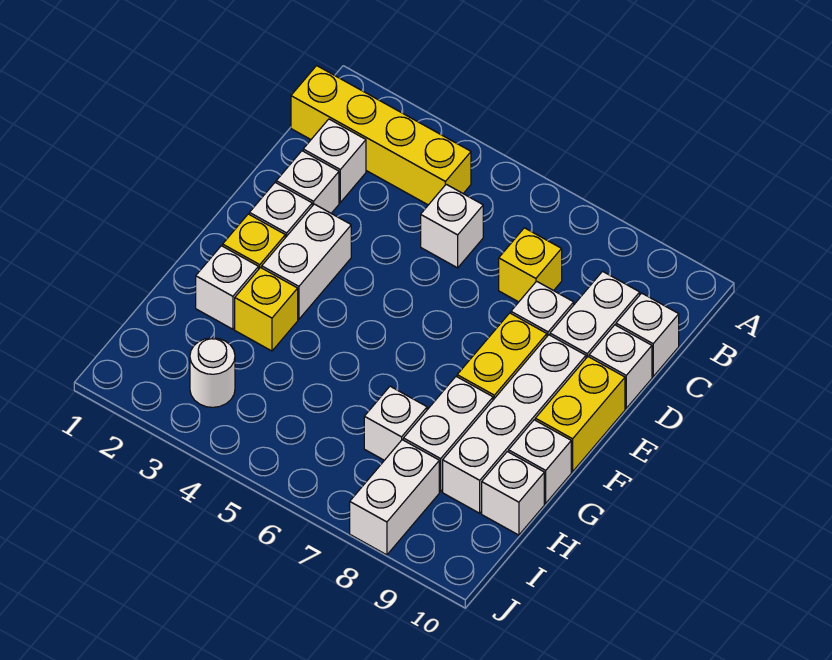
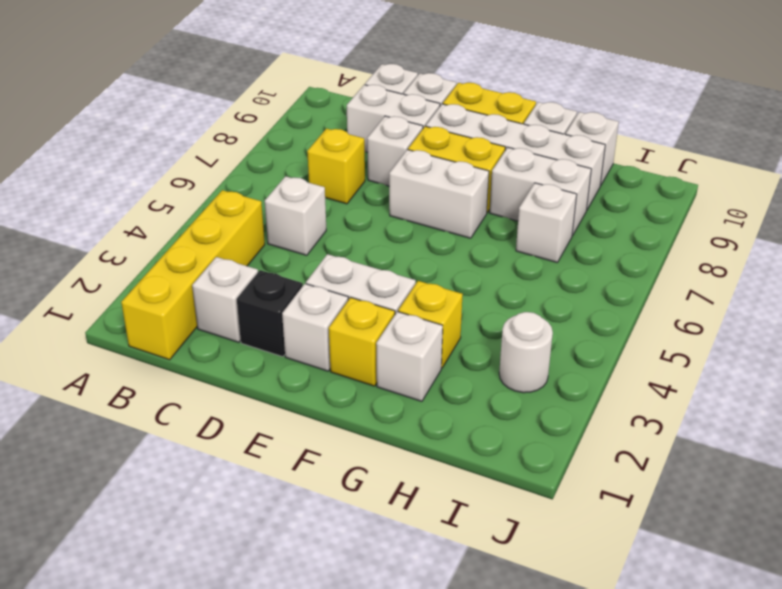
white 1x1 brick [276,151,339,213] -> black 1x1 brick [237,270,303,357]
white 1x2 brick [350,440,439,555] -> white 1x2 brick moved to [389,150,489,238]

